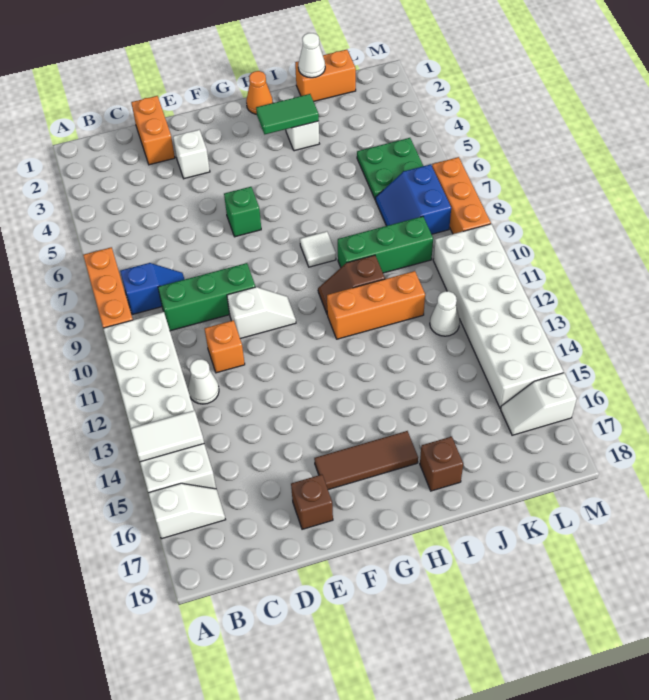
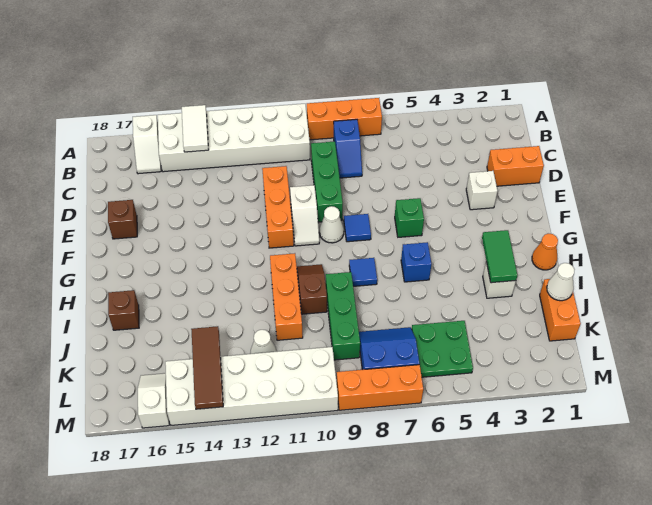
white 1x1 cone [188,359,219,404] -> white 1x1 cone moved to [319,206,344,243]
orange 1x1 brick [204,320,245,373] -> orange 1x3 brick [262,166,294,248]
none -> blue 1x1 tile [344,214,371,242]
brown 1x3 tile [314,431,418,490] -> brown 1x3 tile moved to [191,326,223,409]
none -> blue 1x1 brick [401,242,431,282]
white 1x1 tile [300,231,336,267] -> blue 1x1 tile [349,258,377,286]

